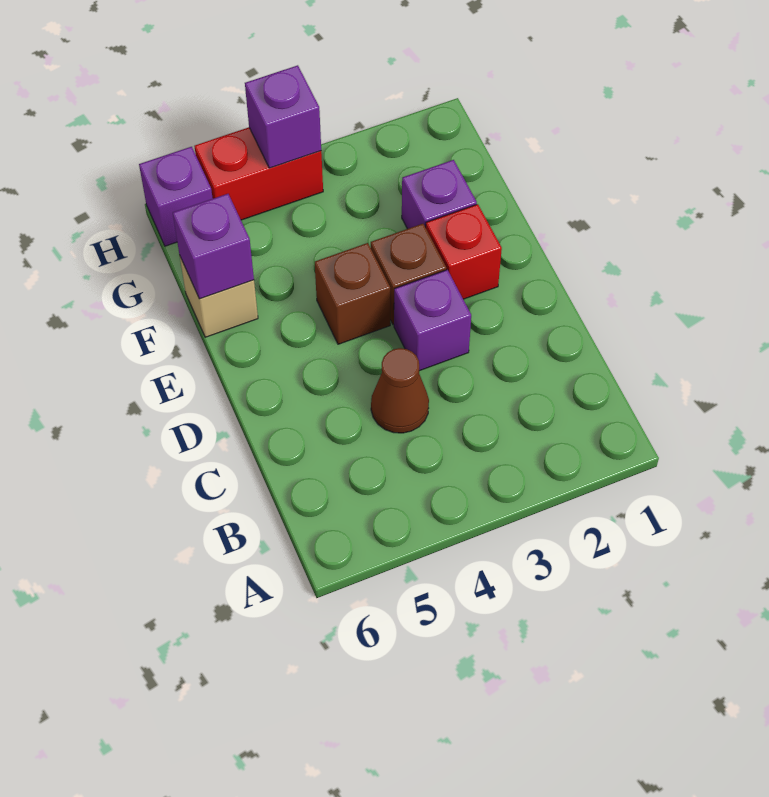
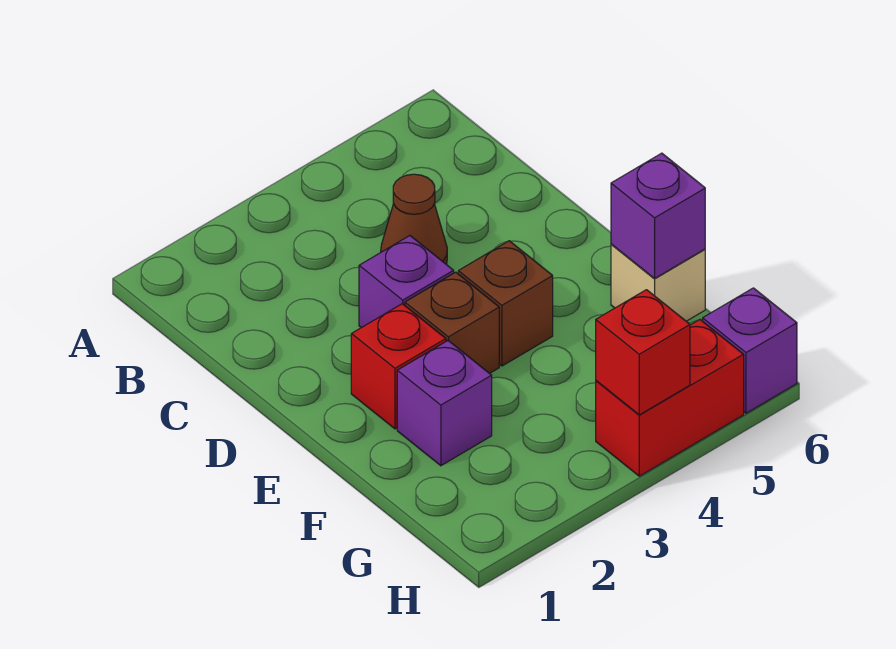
purple 1x1 brick [245,65,321,168] -> red 1x1 brick [596,290,690,415]

